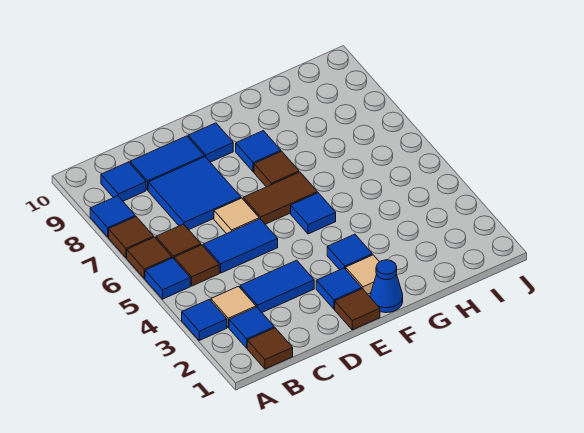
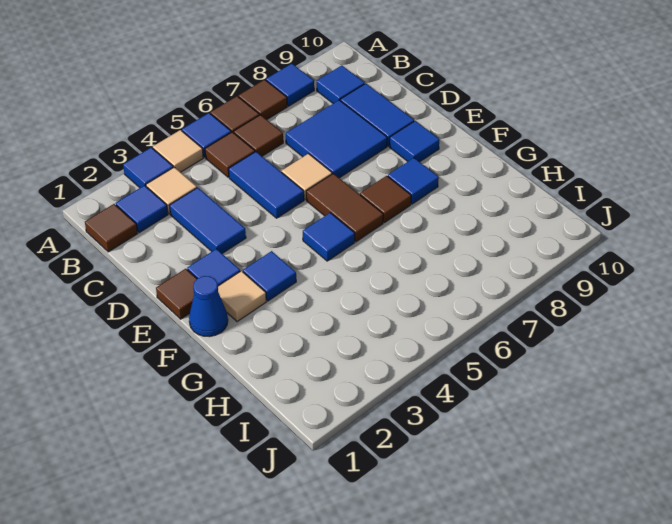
none -> tan 1x1 tile [153,130,203,172]

